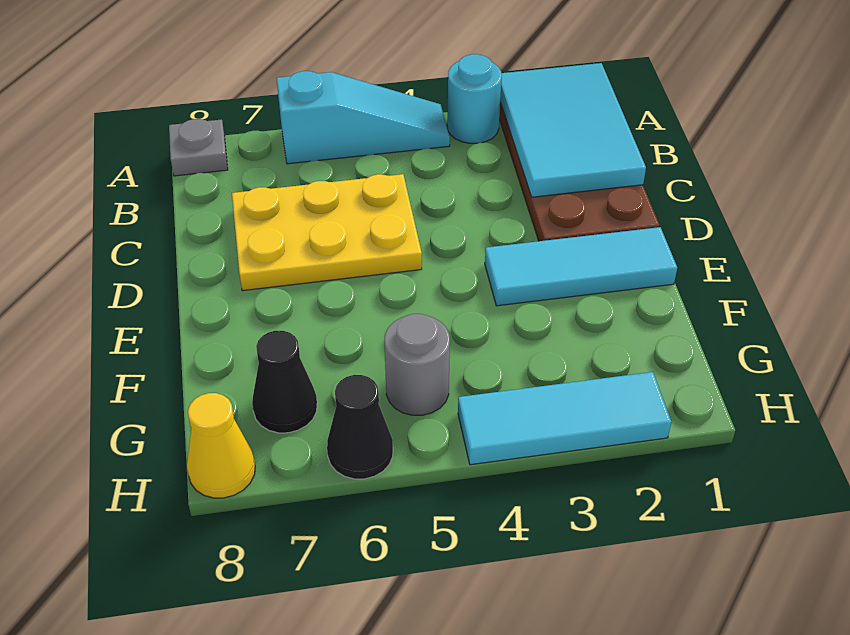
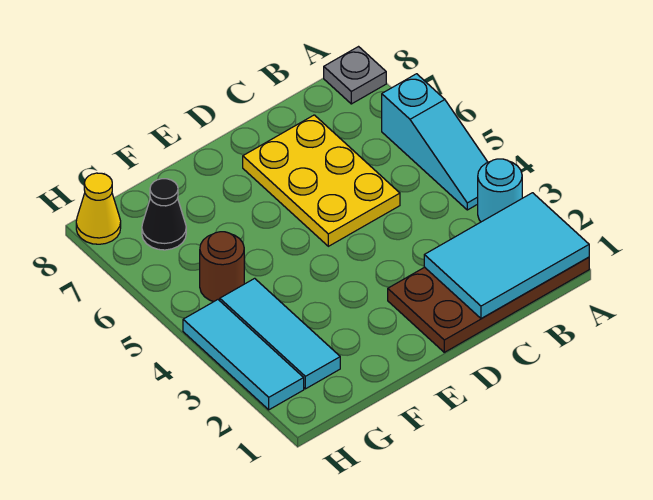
cyan 1x3 tile [485,227,677,306] -> cyan 1x3 tile moved to [220,278,340,389]
grey 1x1 round brick [385,314,450,415] -> brown 1x1 round brick [200,232,244,302]
black 1x1 cone [327,375,393,479] -> none

